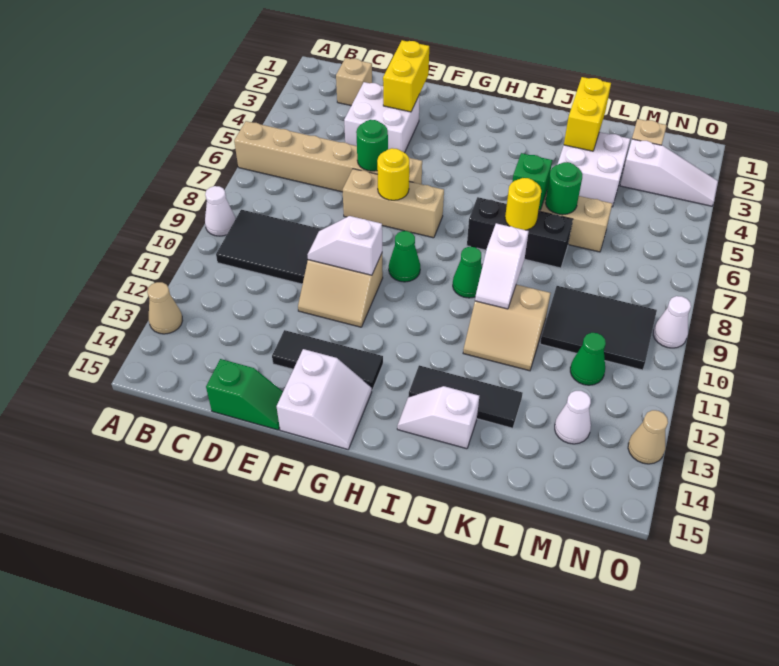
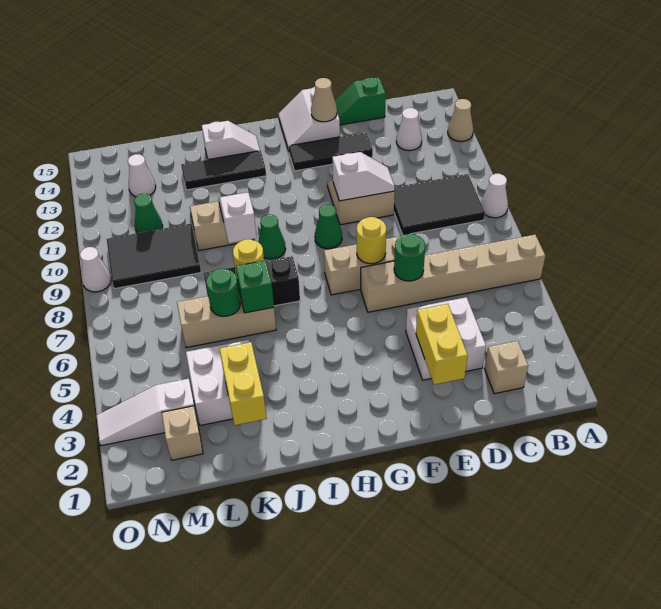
none -> white 1x1 cone [396,108,422,151]
tan 1x1 cone [628,410,668,464] -> tan 1x1 cone moved to [311,78,337,122]

